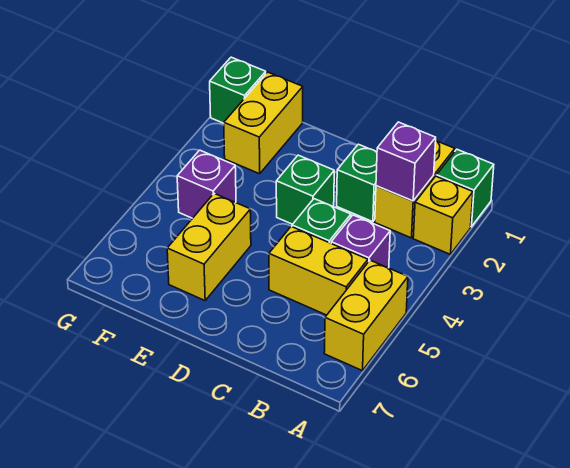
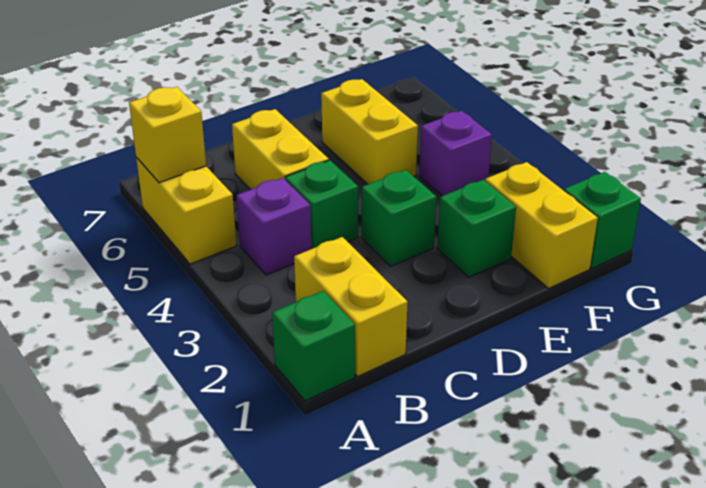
yellow 1x1 brick [413,176,473,254] -> yellow 1x1 brick moved to [129,87,206,183]
purple 1x1 brick [376,122,436,201] -> none
yellow 1x2 brick [269,226,368,315] -> yellow 1x2 brick turned to [232,109,329,190]
green 1x1 brick [337,144,377,222] -> green 1x1 brick moved to [437,180,516,277]

